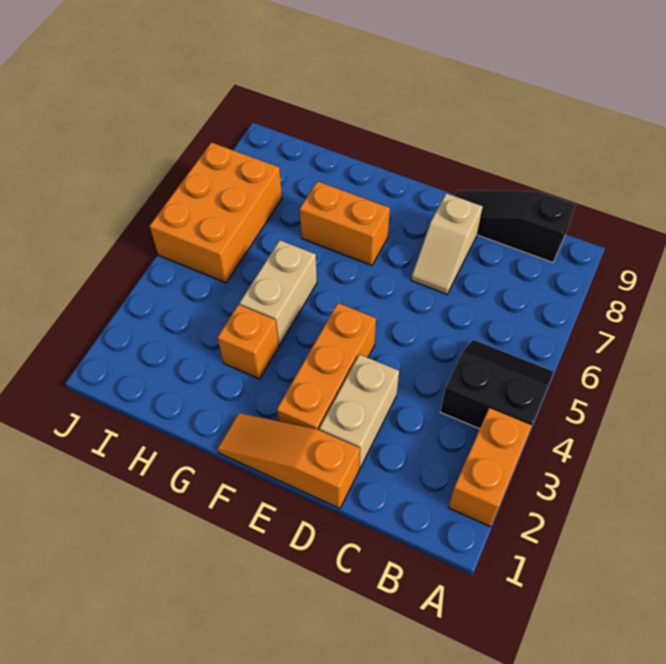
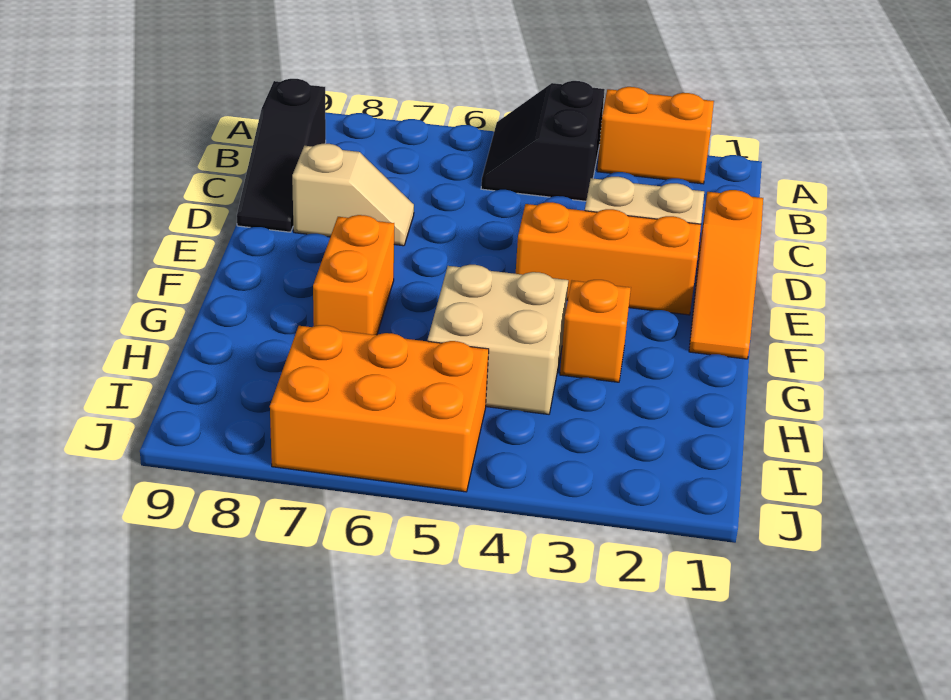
tan 1x2 brick [239,240,317,345] -> tan 2x2 brick [428,265,568,414]

